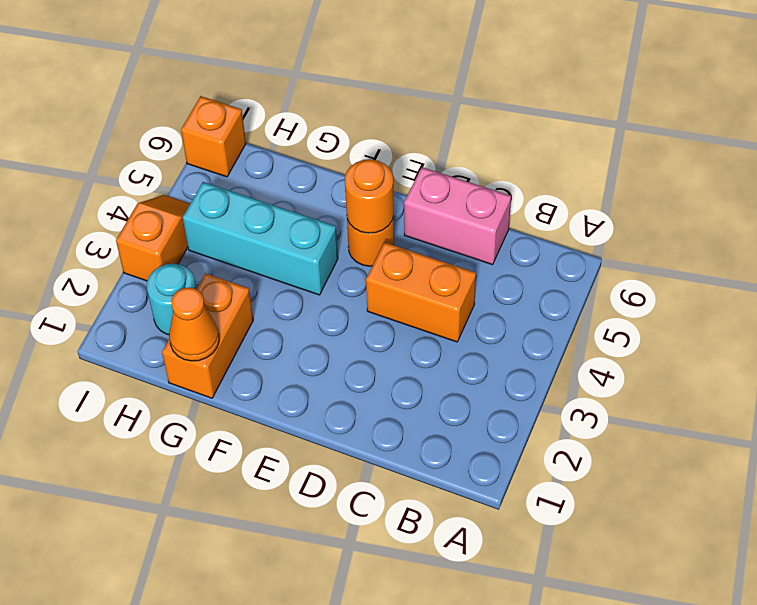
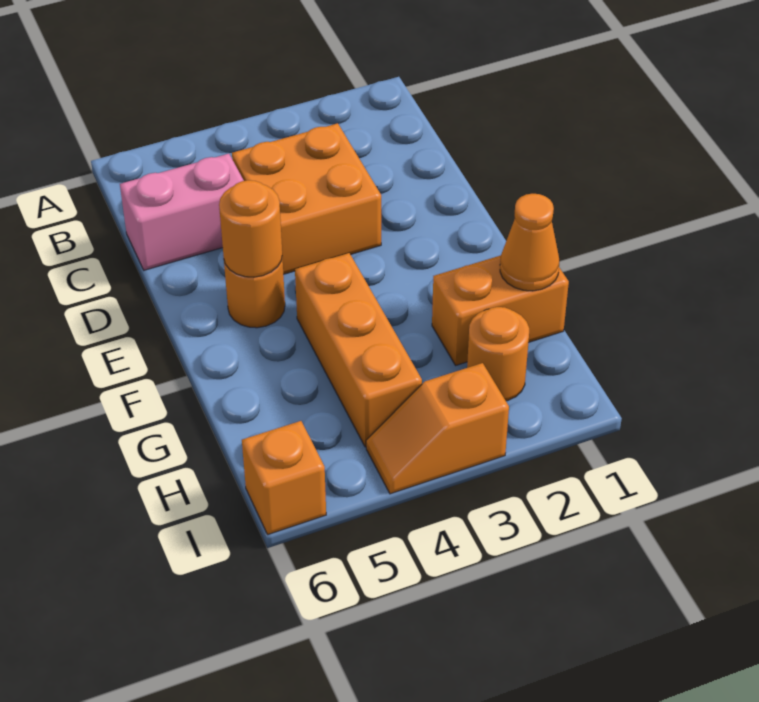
orange 1x2 brick [366,242,476,342] -> orange 2x2 brick [232,123,381,274]
pink 1x2 brick [404,167,511,265] -> pink 1x2 brick turned to [120,154,244,270]
cyan 1x3 brick [183,182,338,295] -> orange 1x3 brick [295,253,422,447]
cyan 1x1 round brick [147,264,196,335] -> orange 1x1 round brick [467,307,529,401]

